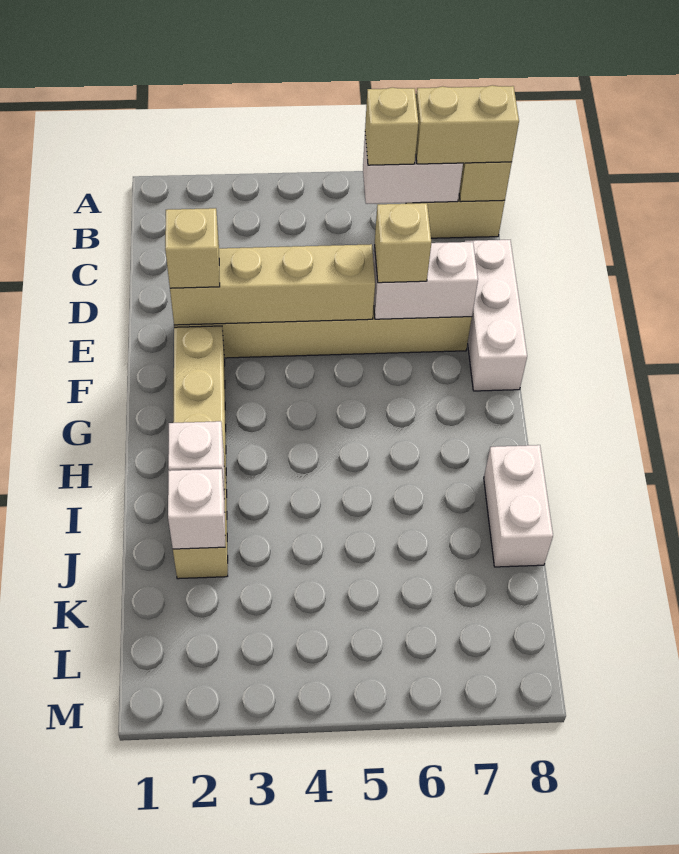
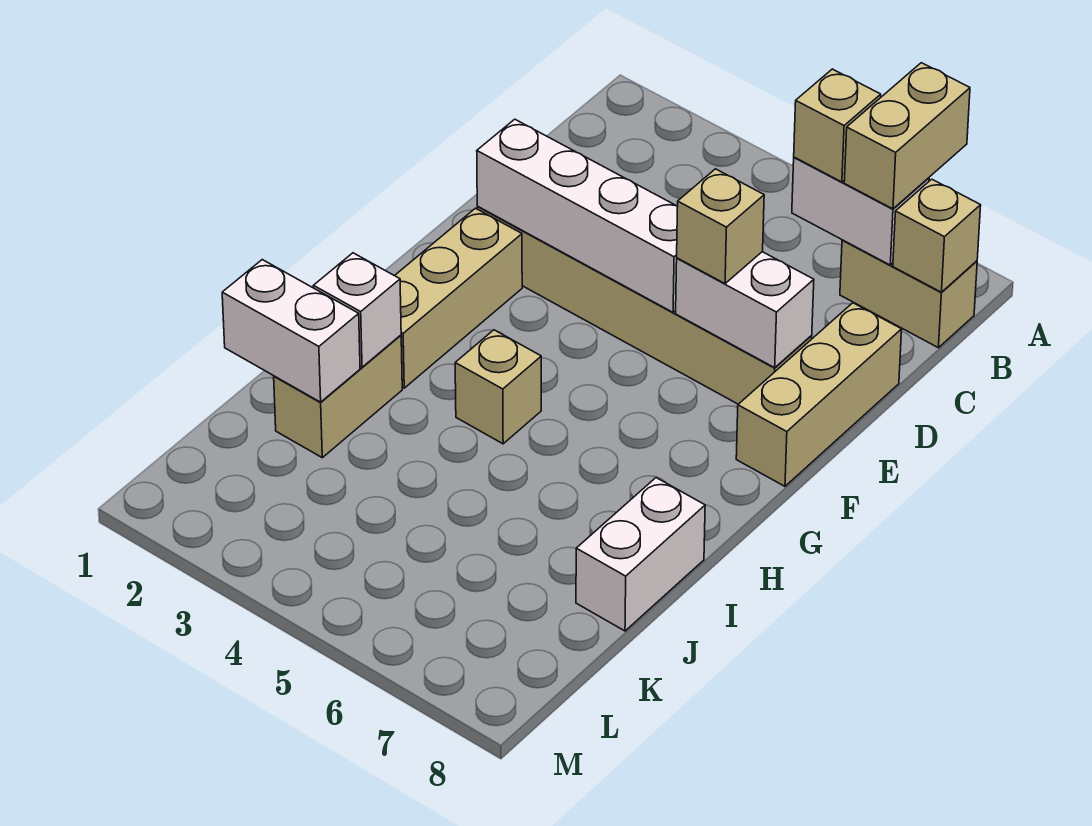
tan 1x2 brick [416,85,519,164] -> tan 1x2 brick turned to [844,63,970,209]
white 1x3 brick [465,240,527,391] -> tan 1x3 brick [736,303,902,486]
tan 1x4 brick [170,244,375,325] -> white 1x4 brick [477,119,678,312]
tan 1x1 brick [165,208,220,288] -> tan 1x1 brick moved to [455,330,541,444]
white 1x1 brick [168,469,225,549] -> white 1x2 brick [222,260,360,402]

